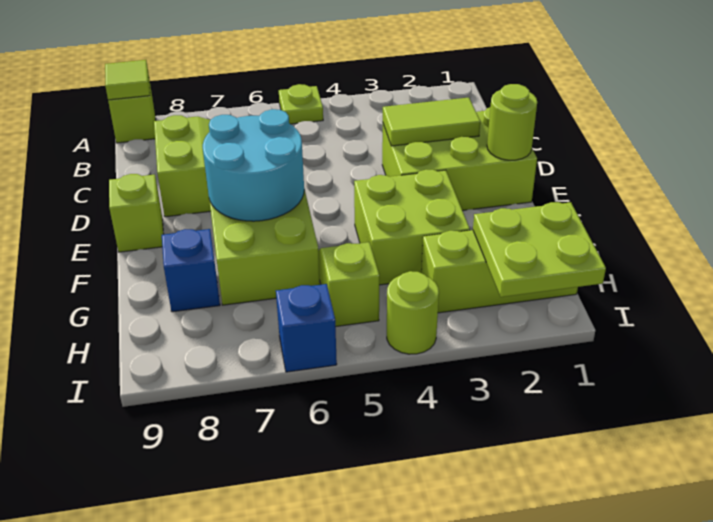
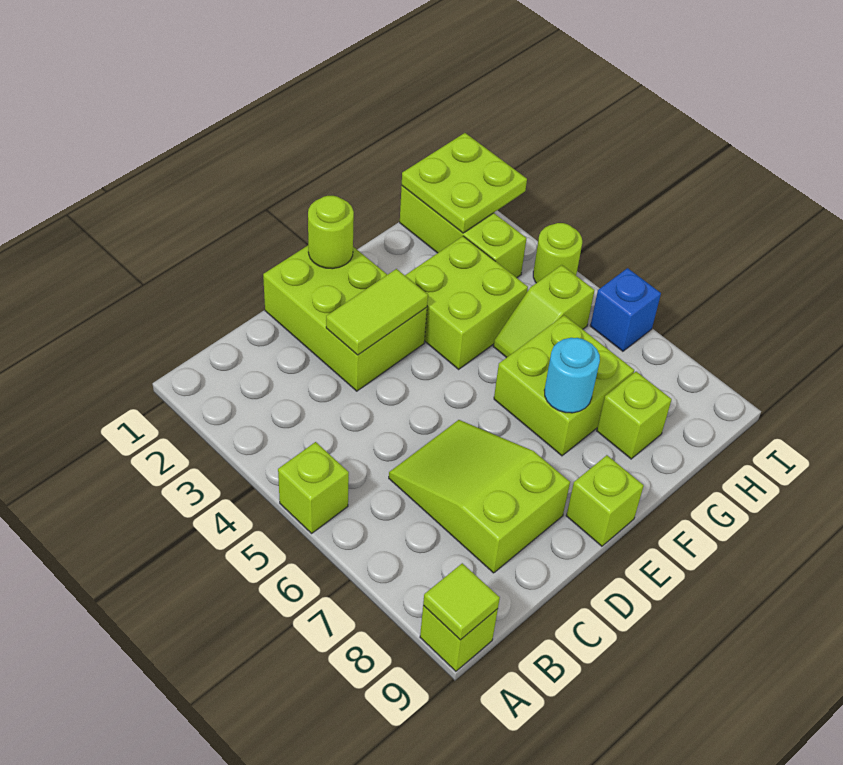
lime 1x1 plate [279,84,323,124] -> lime 1x1 brick [278,442,349,533]
lime 1x2 tile [383,98,480,146] -> lime 1x2 tile turned to [326,269,428,355]
cyan 2x2 round brick [203,109,304,221] -> cyan 1x1 round brick [544,338,600,413]
blue 1x1 brick [162,229,220,312] -> lime 1x1 brick [597,372,672,459]

